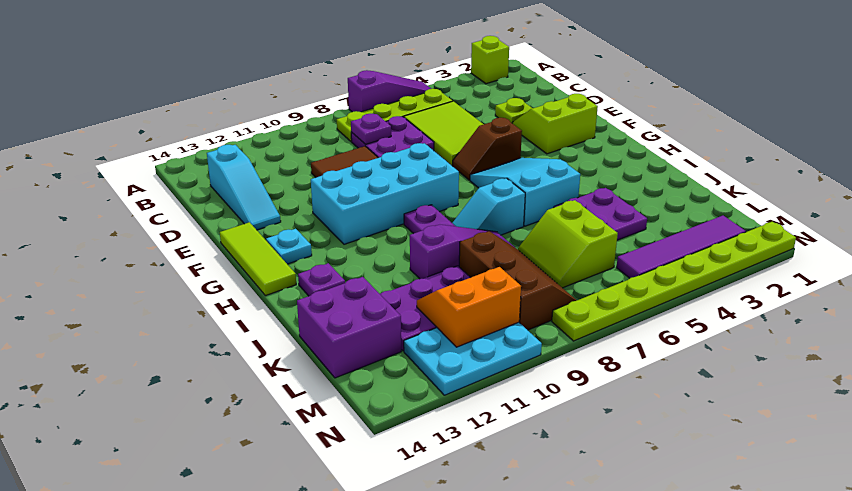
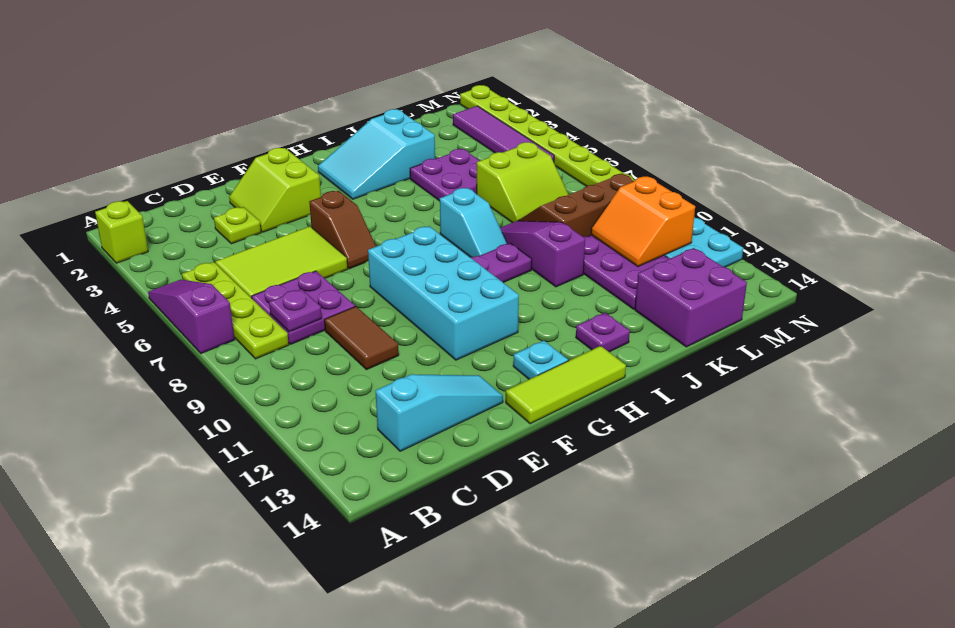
cyan 2x3 slope [470,158,580,226] -> cyan 2x3 slope moved to [318,109,435,199]

